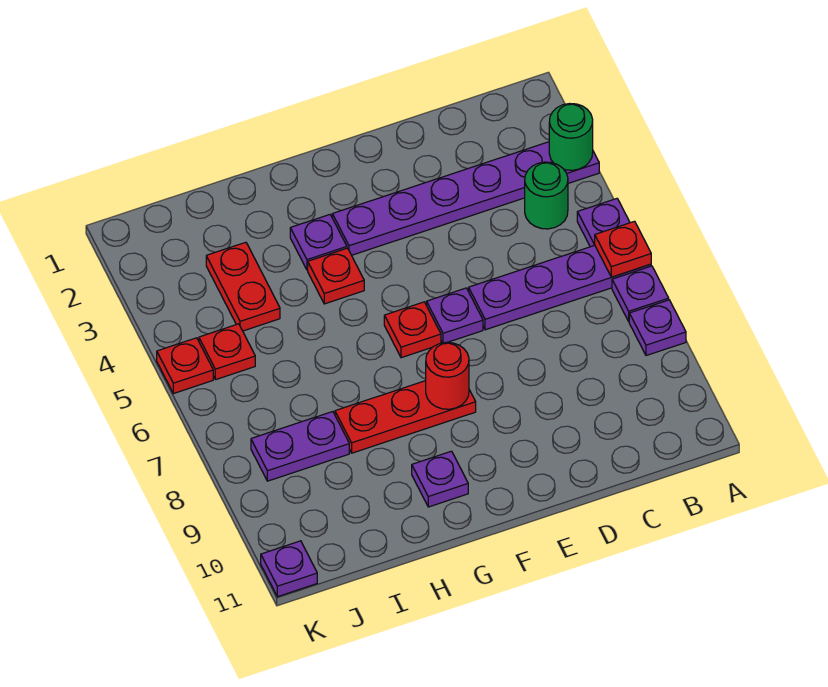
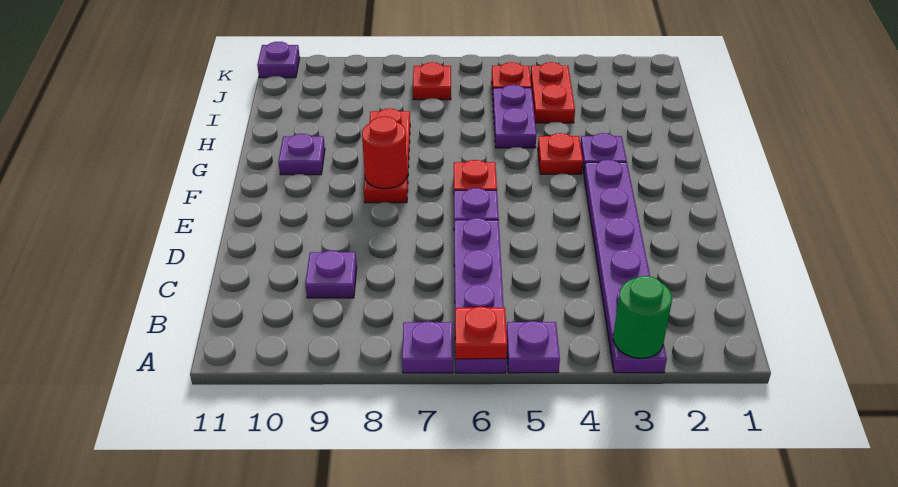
purple 1x1 plate [629,300,686,356] -> purple 1x1 plate moved to [305,250,357,298]
green 1x1 round brick [525,162,568,229] -> none
red 1x2 plate [206,242,280,331] -> red 1x2 plate turned to [530,62,575,123]
purple 1x2 plate [251,412,349,481] -> purple 1x2 plate moved to [493,85,536,148]
red 1x1 plate [157,338,213,394] -> red 1x1 plate moved to [413,62,451,100]

